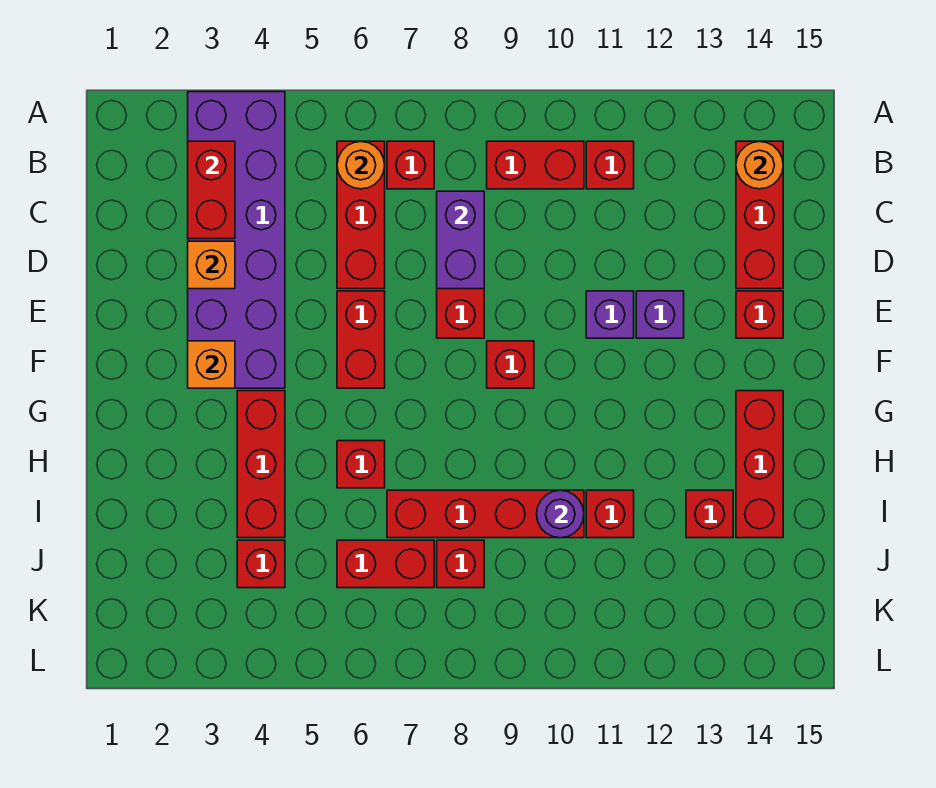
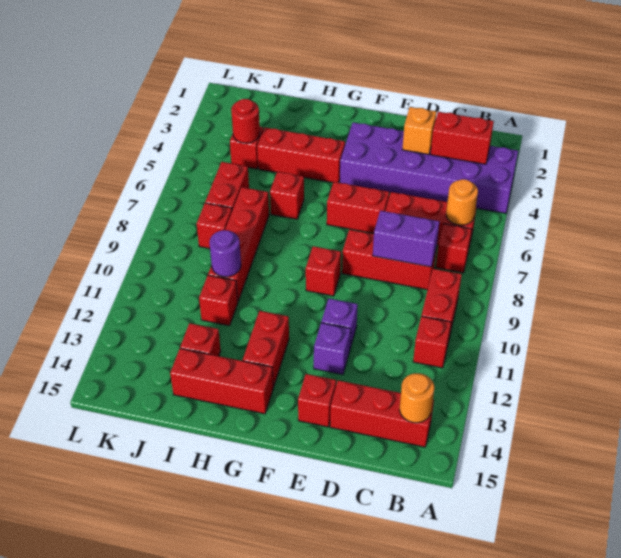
orange 1x1 brick [188,341,235,388] -> none
none -> red 1x2 brick [243,311,289,387]
none -> red 1x1 round brick [231,99,260,143]

